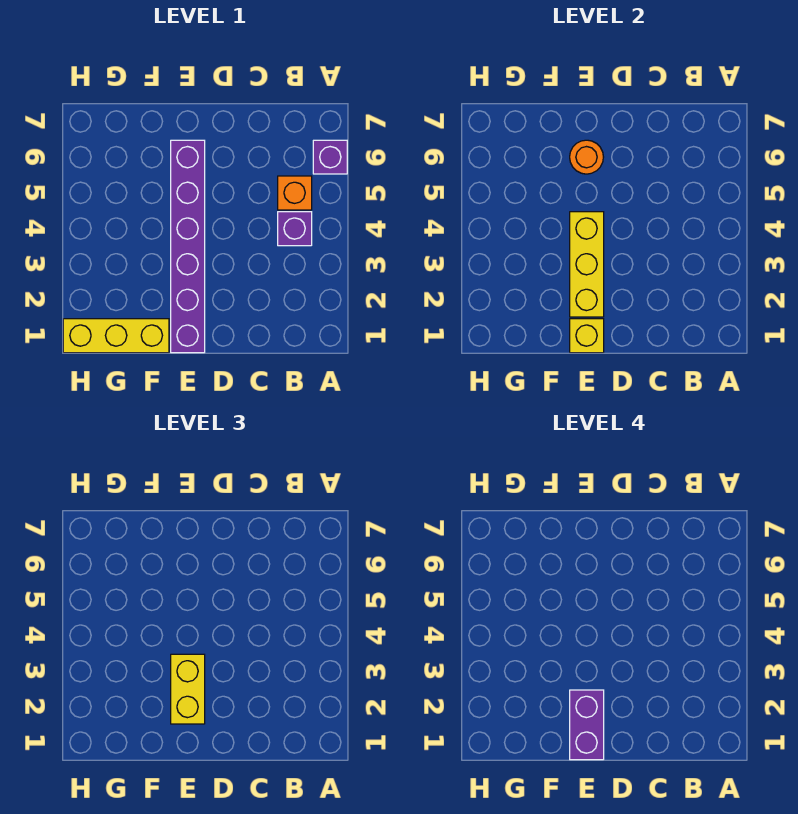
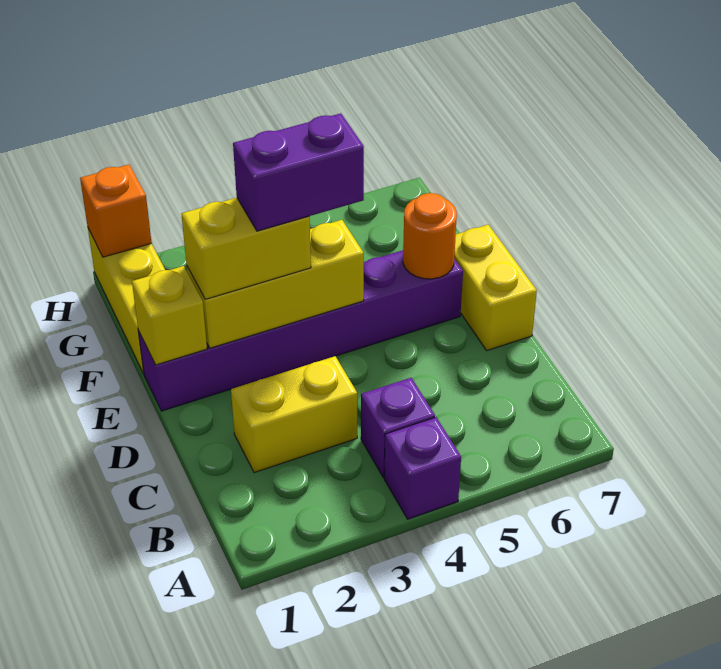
purple 1x1 brick [313,140,347,174] -> purple 1x1 brick moved to [384,417,461,519]
orange 1x1 brick [278,176,312,210] -> orange 1x1 brick moved to [80,165,152,257]
none -> yellow 1x2 brick [231,356,357,473]
none -> yellow 1x2 brick [454,225,537,350]
purple 1x2 brick [570,690,604,760] -> purple 1x2 brick moved to [233,113,364,231]

